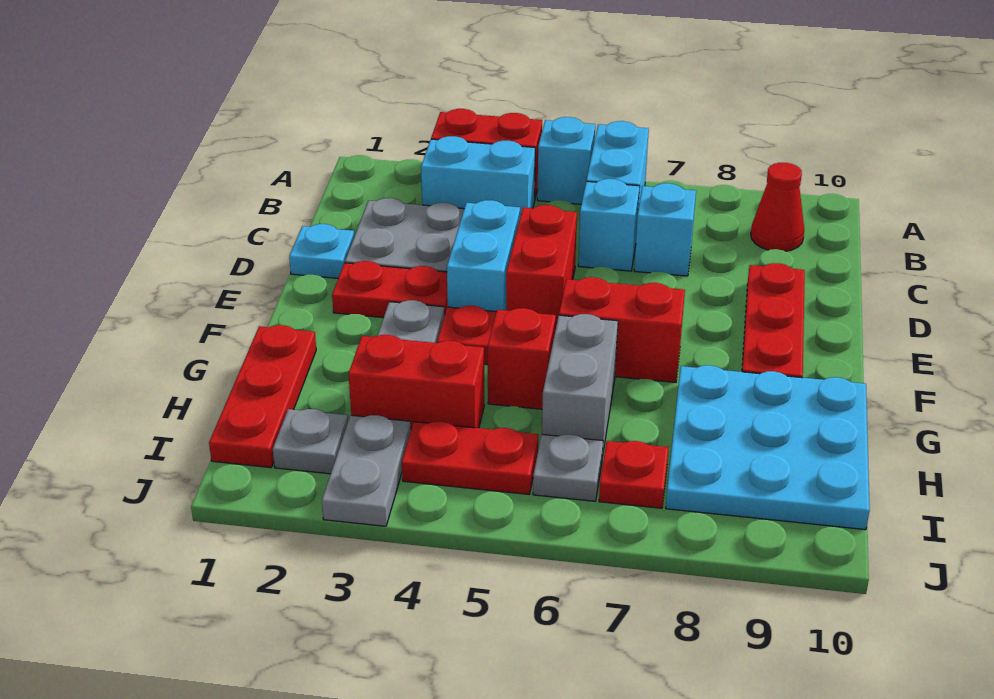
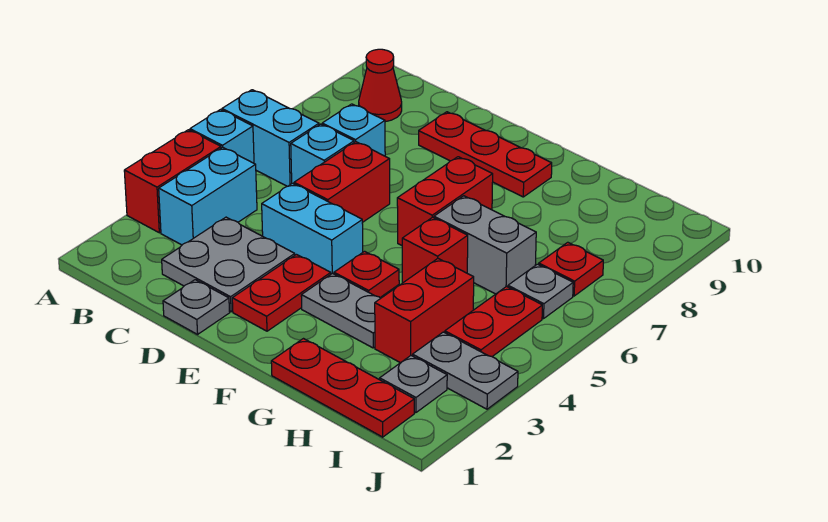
cyan 1x1 plate [289,224,354,278] -> grey 1x1 plate [163,280,230,334]
red 1x2 brick [506,205,577,330] -> red 1x2 brick turned to [294,142,390,223]
cyan 3x3 plate [666,365,870,530] -> none

